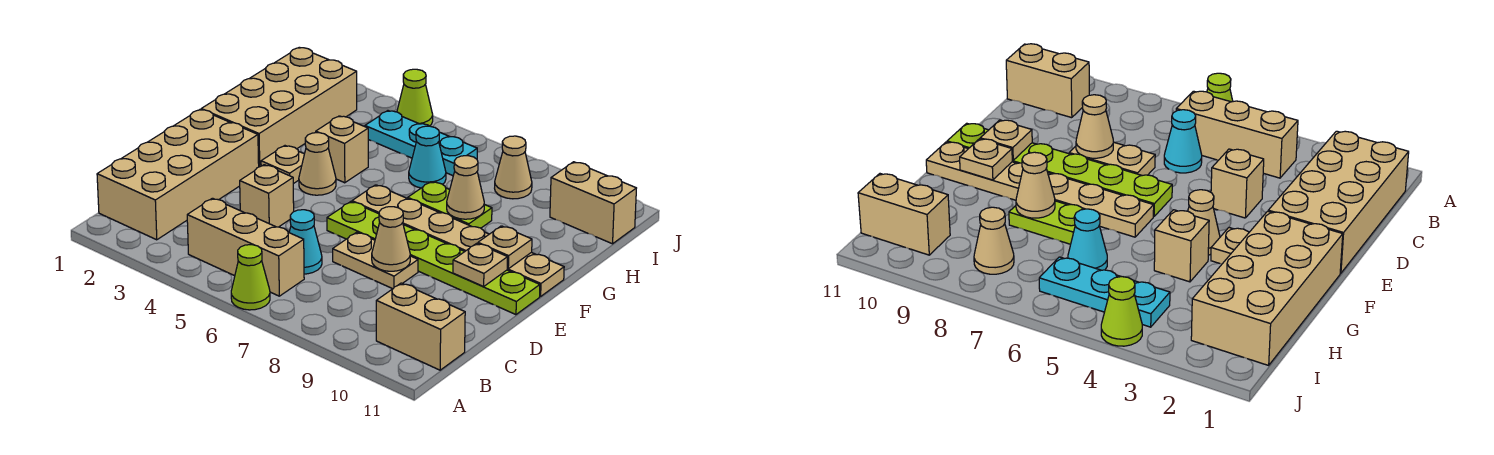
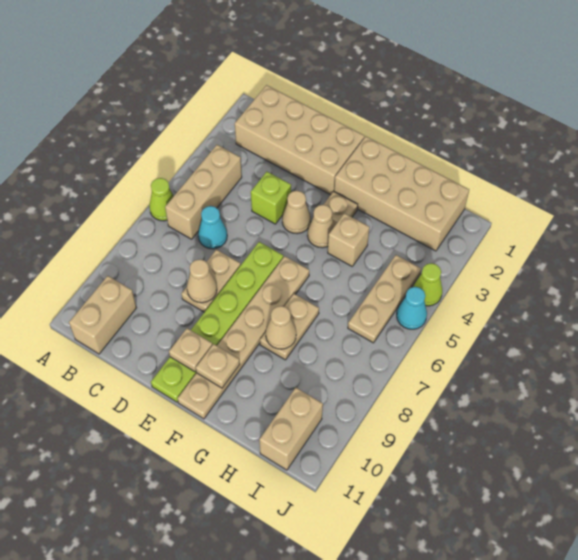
tan 1x1 brick [240,165,294,227] -> lime 1x1 brick [251,172,291,224]
lime 1x2 plate [408,182,492,228] -> tan 1x2 plate [260,294,319,360]
cyan 1x1 cone [409,126,446,188] -> cyan 1x1 cone moved to [397,287,427,329]
cyan 1x3 plate [365,111,477,176] -> tan 1x3 plate [348,255,421,343]
tan 1x1 cone [495,136,532,199] -> tan 1x1 cone moved to [282,191,311,234]

